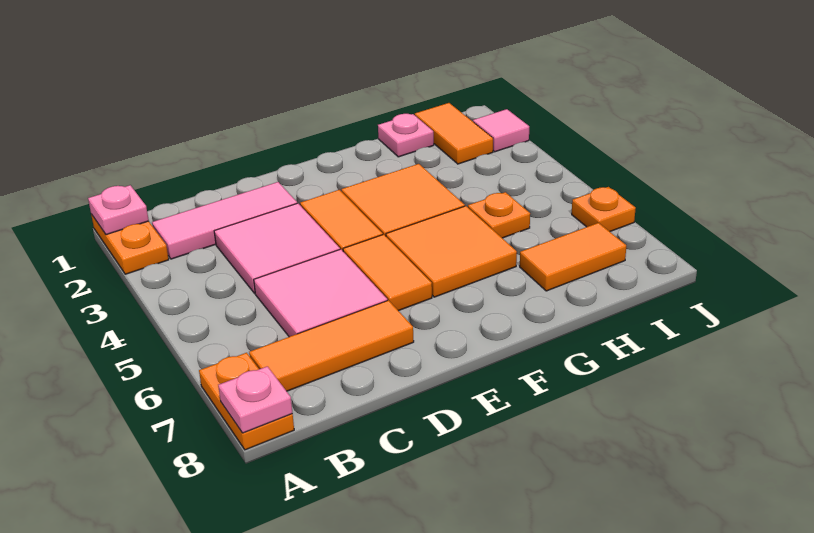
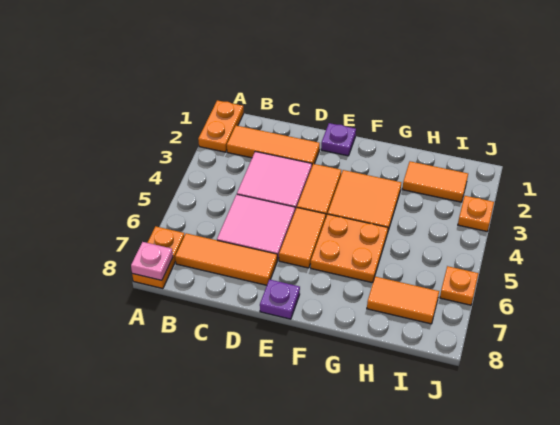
pink 1x1 plate [88,185,149,235] -> none
pink 1x3 tile [152,182,297,259] -> orange 1x3 tile [227,126,320,166]
none -> purple 1x1 plate [321,123,356,156]
none -> purple 1x1 plate [260,279,300,319]
orange 2x2 tile [386,206,517,297] -> orange 2x2 plate [311,214,388,283]
pink 1x1 plate [378,114,434,157] -> none
orange 1x1 plate [468,192,530,238] -> orange 1x1 plate moved to [458,196,494,231]
orange 1x2 tile [415,103,493,164] -> orange 1x2 tile turned to [402,161,468,202]
pink 1x1 tile [473,109,529,152] -> none

